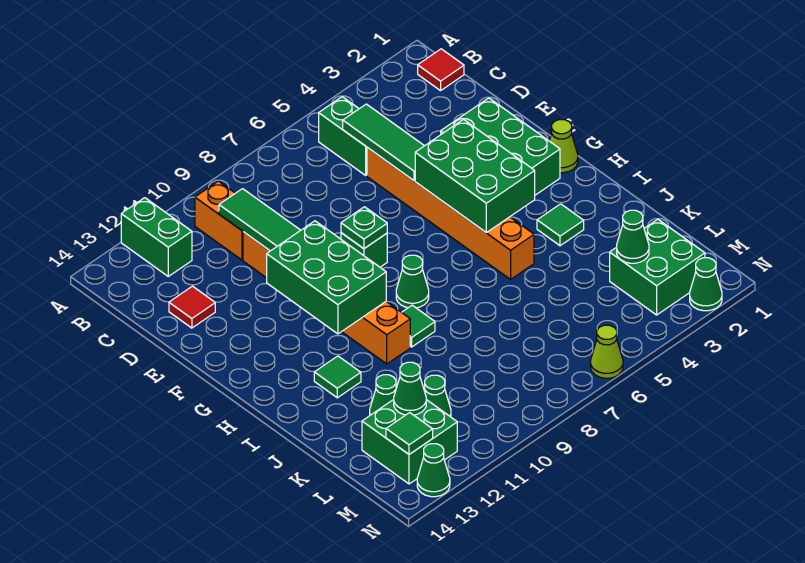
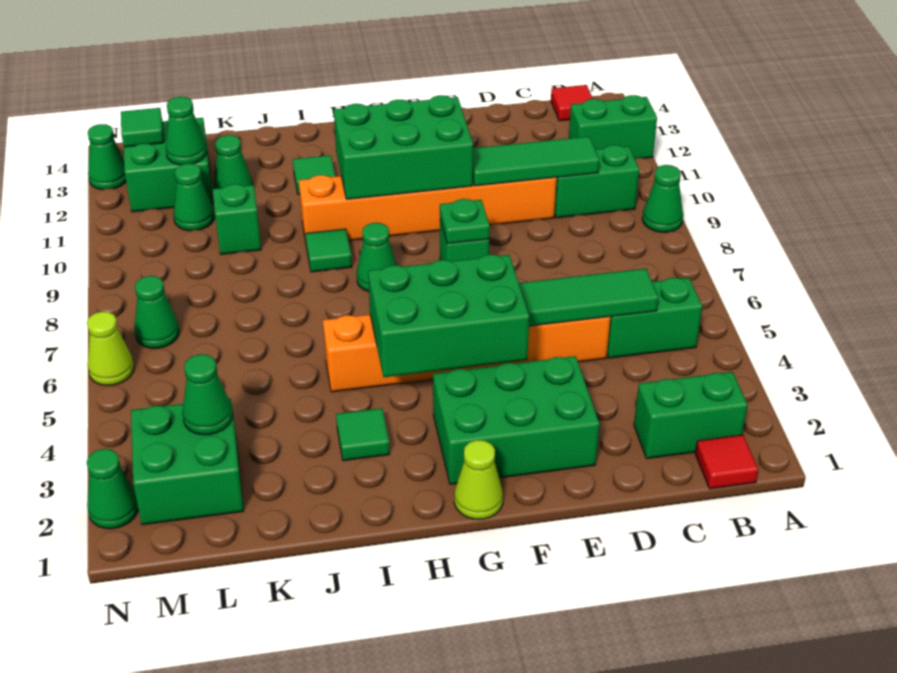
none -> green 1x1 cone [642,165,683,232]
none -> green 1x2 brick [634,372,748,459]
orange 1x2 brick [195,181,243,260] -> green 1x2 brick [555,145,639,218]
red 1x1 tile [169,286,215,328] -> red 1x1 tile moved to [551,85,593,121]
none -> green 1x1 brick [213,184,261,254]
none -> green 1x1 cone [134,276,180,348]

